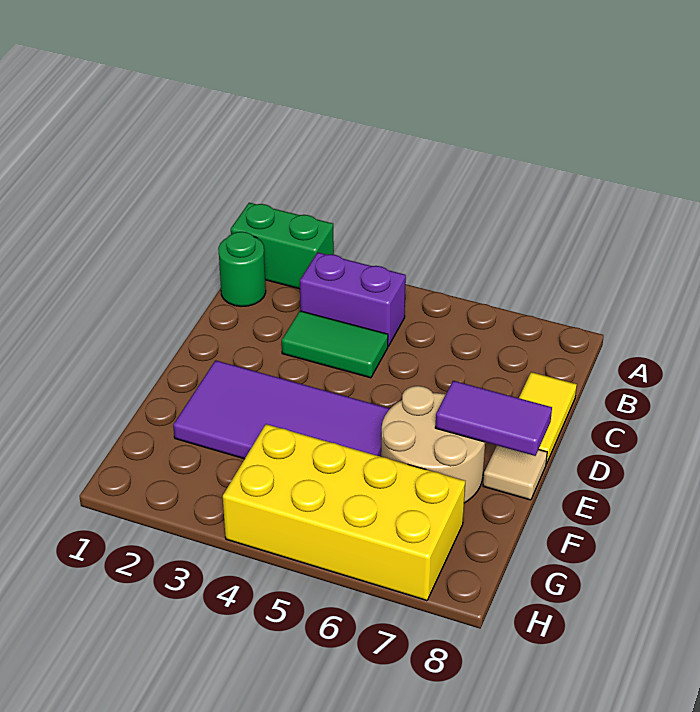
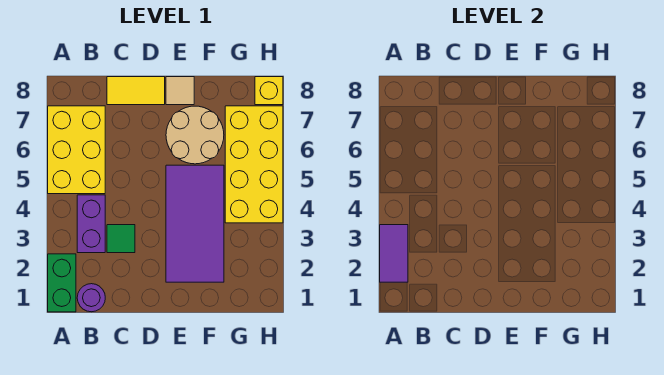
none -> yellow 2x3 brick [48,106,105,194]
green 1x1 round brick [218,232,266,306] -> purple 1x1 round brick [77,284,105,312]
green 1x2 tile [282,311,388,378] -> green 1x1 tile [107,225,135,253]
purple 1x2 tile [435,381,552,456] -> purple 1x2 tile moved to [380,225,408,282]
none -> yellow 1x1 brick [255,77,283,105]

